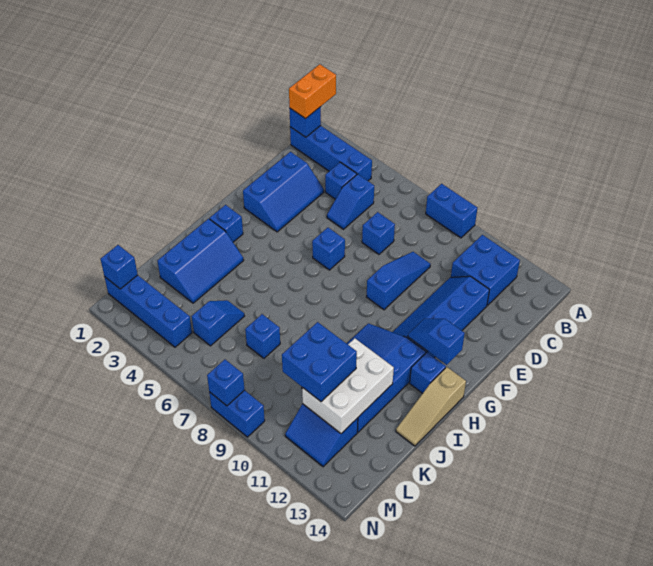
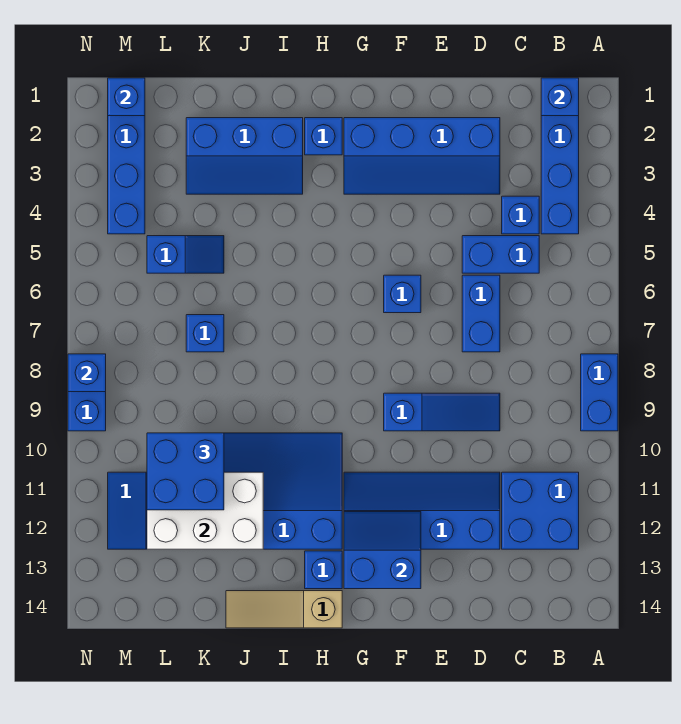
orange 1x2 brick [289,64,336,119] -> none
blue 1x2 slope [327,174,374,229] -> blue 1x2 brick [462,236,539,273]
blue 2x3 slope [243,152,324,232] -> blue 2x4 slope [344,118,500,194]
blue 1x1 brick [362,212,395,254] -> blue 1x2 brick [462,275,500,352]
blue 1x2 slope [408,319,465,365] -> blue 2x2 slope [344,512,421,589]

